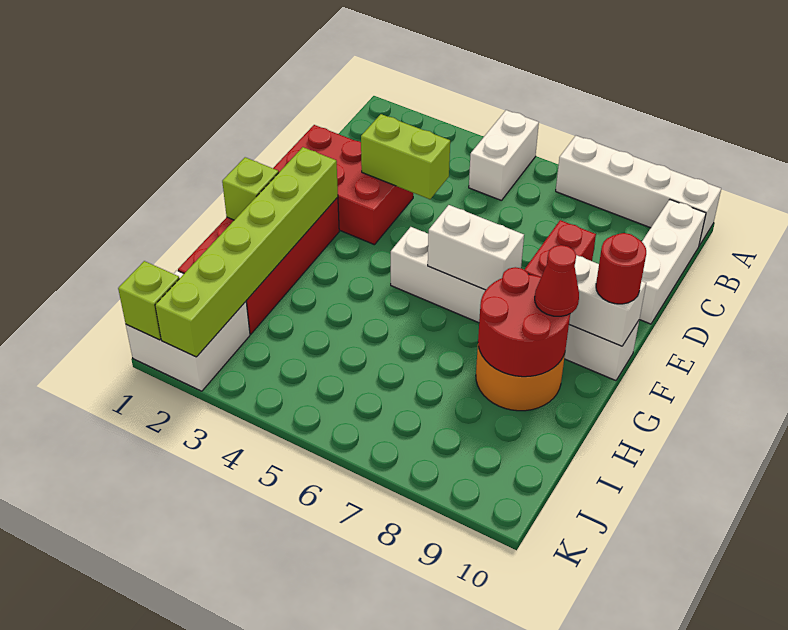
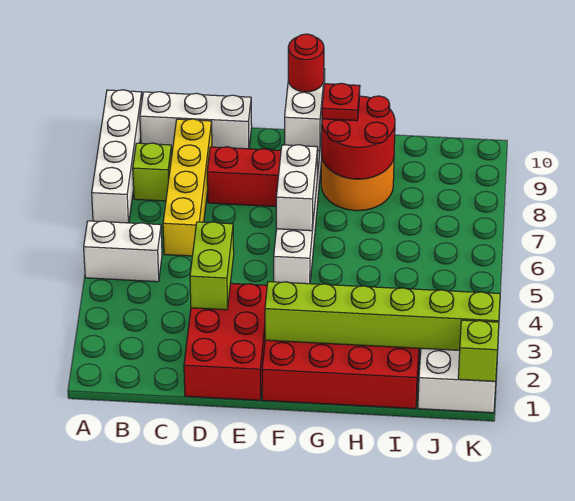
none -> yellow 1x4 brick [163,119,212,256]
lime 1x1 brick [222,157,278,220] -> lime 1x1 brick moved to [133,143,172,201]
red 1x1 cone [535,245,579,316] -> red 1x1 plate [322,83,360,121]

